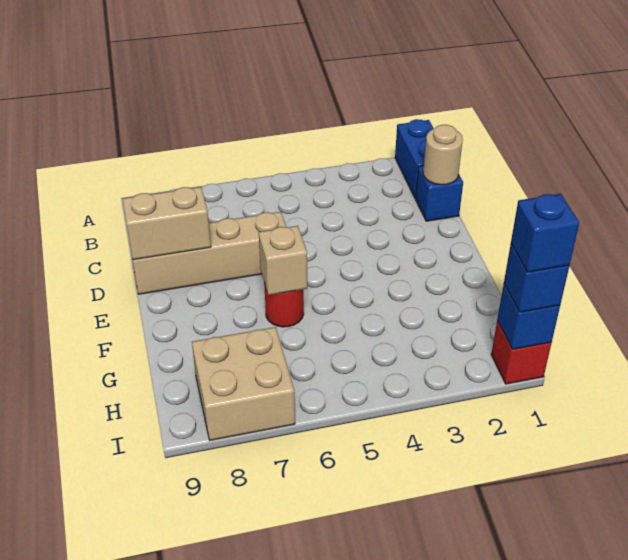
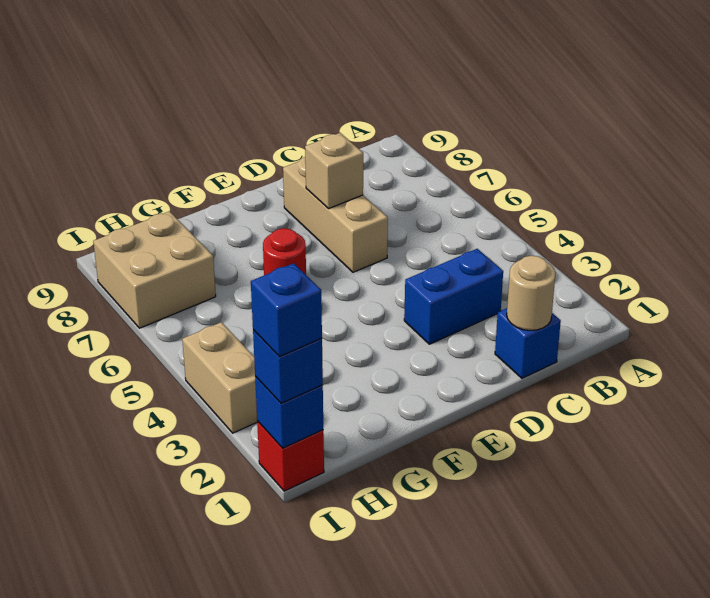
blue 1x2 brick [395,119,434,199] -> blue 1x2 brick moved to [404,249,503,344]
tan 1x4 brick [132,212,286,294] -> tan 1x3 brick [283,157,388,272]
tan 1x2 brick [123,187,211,260] -> tan 1x2 brick moved to [182,322,257,433]
tan 1x1 brick [259,226,307,295] -> tan 1x1 brick moved to [305,133,363,208]

